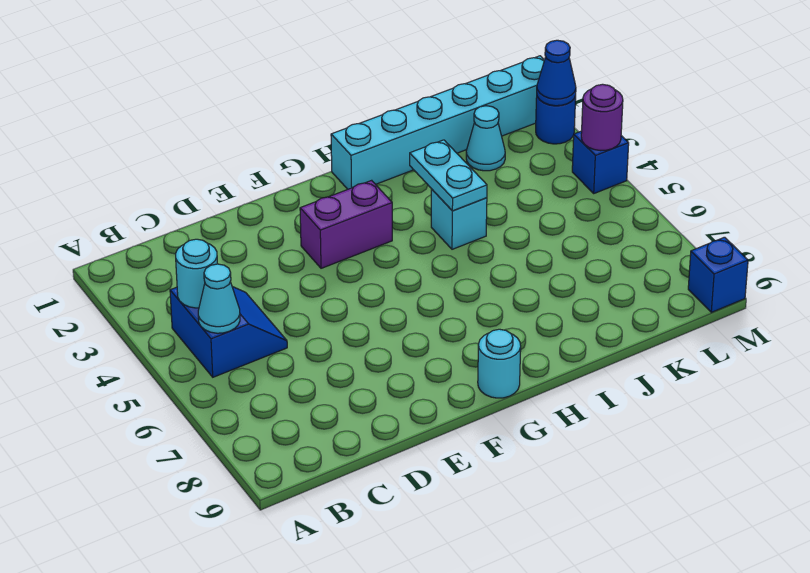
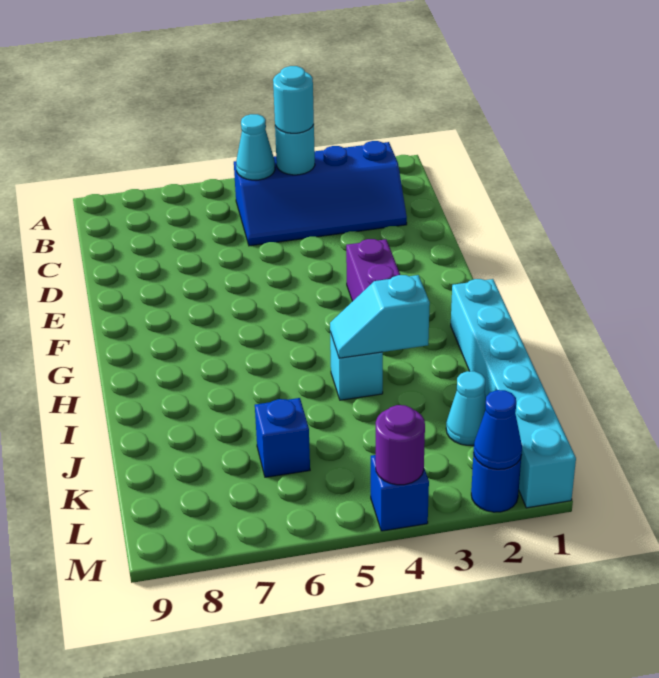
blue 2x2 slope [170,287,287,377] -> blue 2x4 slope [234,141,407,246]
cyan 1x1 round brick [478,329,521,398] -> cyan 1x1 round brick moved to [273,66,314,133]
cyan 1x2 plate [410,140,487,211] -> cyan 1x2 slope [330,275,430,358]
blue 1x1 brick [688,237,748,312] -> blue 1x1 brick moved to [255,398,310,477]

